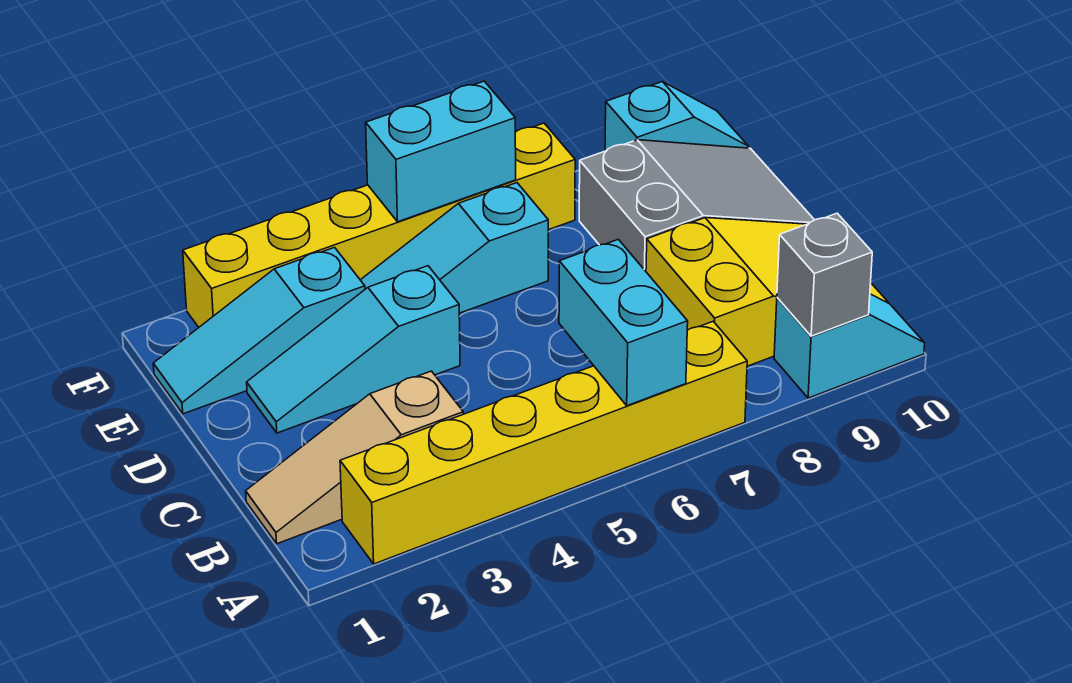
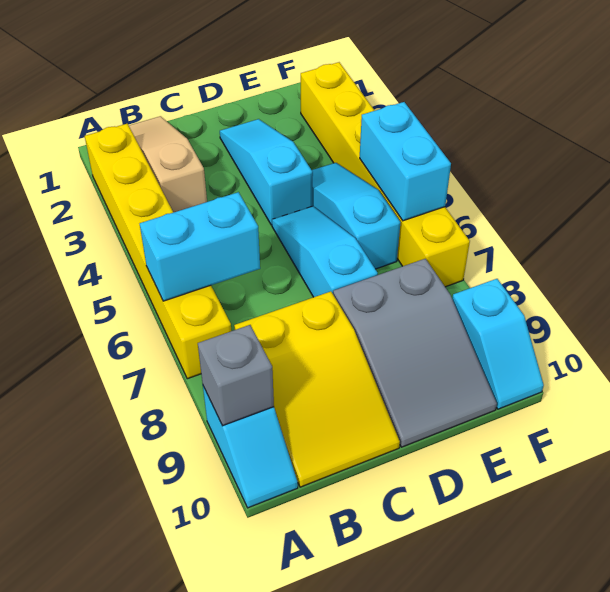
cyan 1x3 slope [153,248,365,414] -> cyan 1x3 slope moved to [272,206,378,297]

